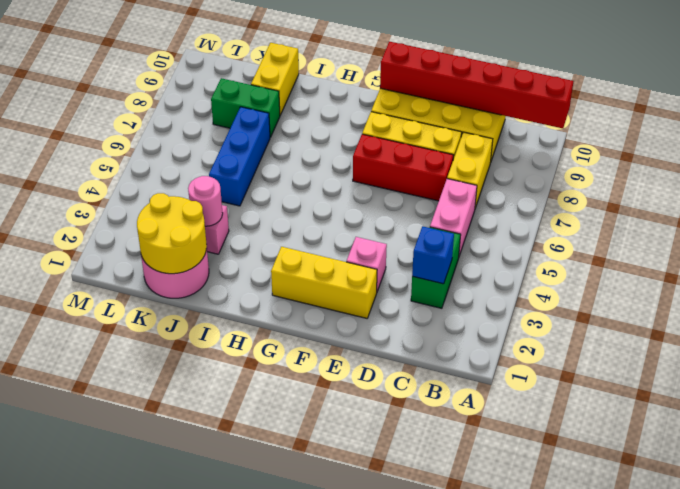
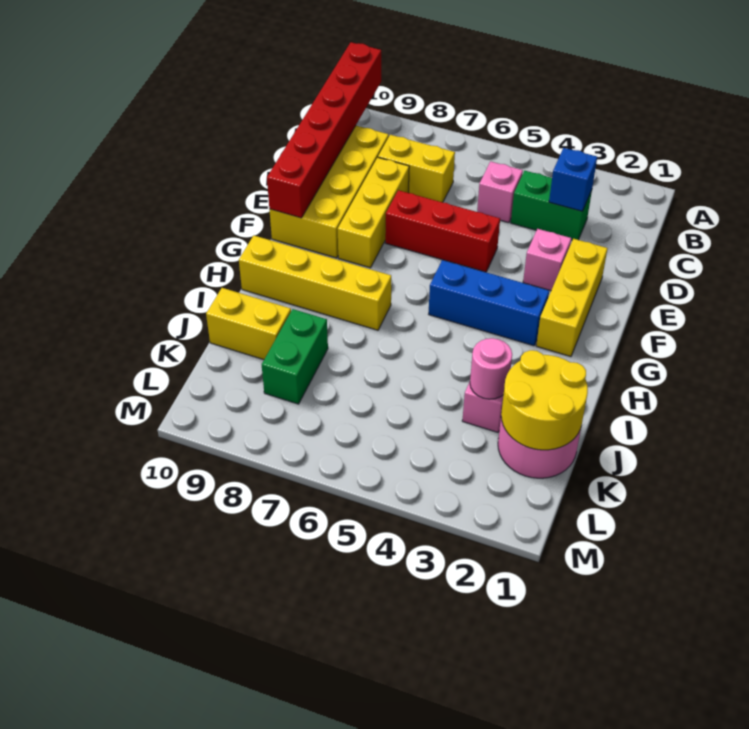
pink 1x2 brick [430,179,477,256] -> pink 1x1 brick [477,161,523,223]
red 1x3 brick [353,134,454,201] -> red 1x3 brick turned to [385,190,500,272]
none -> yellow 1x4 brick [239,236,391,330]
blue 1x3 brick [209,107,270,206] -> blue 1x3 brick moved to [429,260,549,346]

